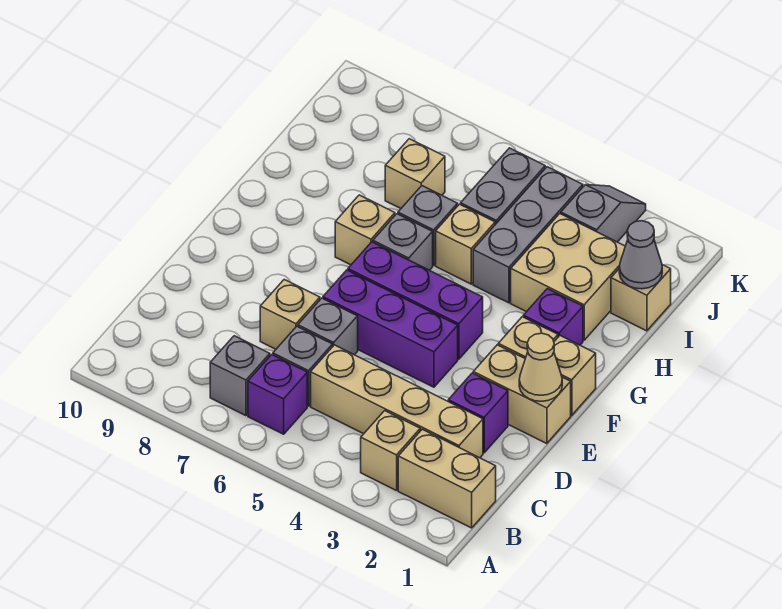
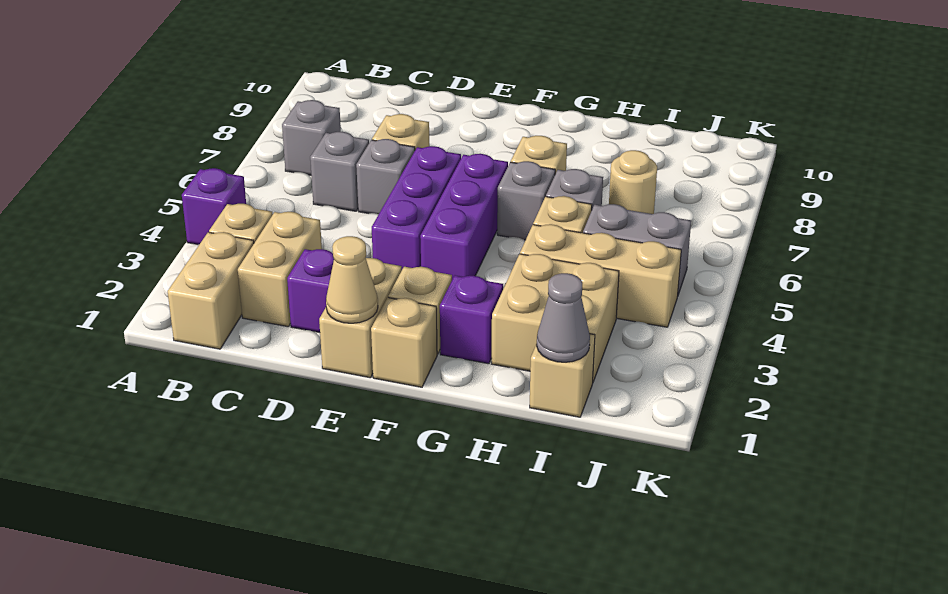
purple 1x1 brick [248,355,307,434] -> purple 1x1 brick moved to [182,168,246,245]
tan 1x4 brick [311,345,483,458] -> tan 1x2 brick [238,212,322,327]
grey 1x3 brick [473,167,583,303] -> tan 1x3 brick [520,224,681,327]
tan 1x1 brick [385,139,445,208] -> tan 1x1 round brick [609,150,657,214]
grey 1x2 slope [561,185,646,242] -> none

